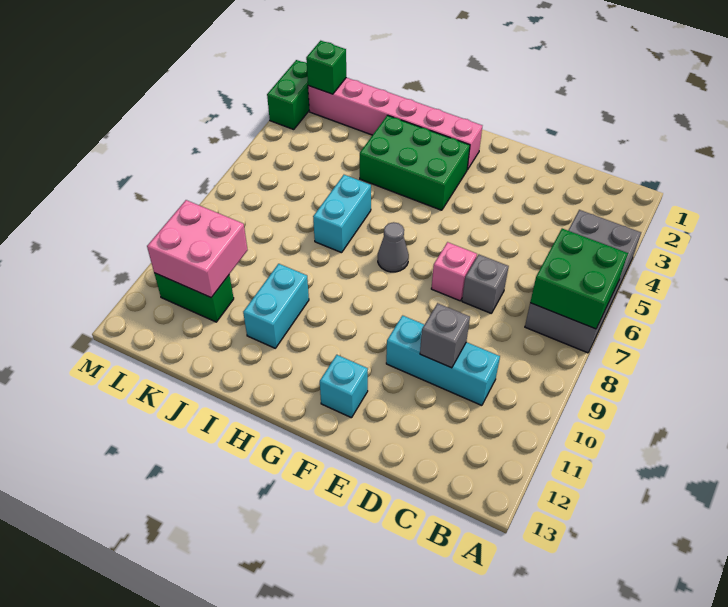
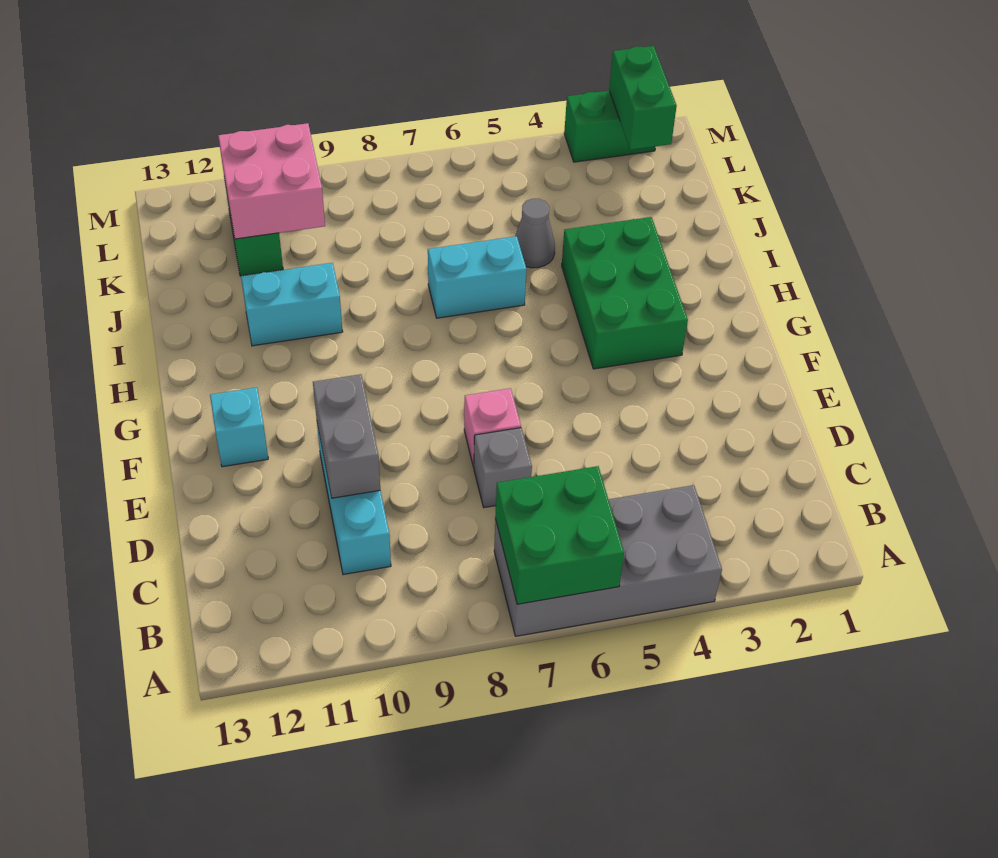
grey 1x1 brick [420,303,470,368] -> grey 1x2 brick [313,374,380,498]
pink 1x6 brick [308,78,482,170] -> none
grey 1x1 cone [378,222,409,272] -> grey 1x1 cone moved to [515,199,555,268]
green 1x1 brick [306,41,346,94] -> green 1x2 brick [609,46,677,150]

